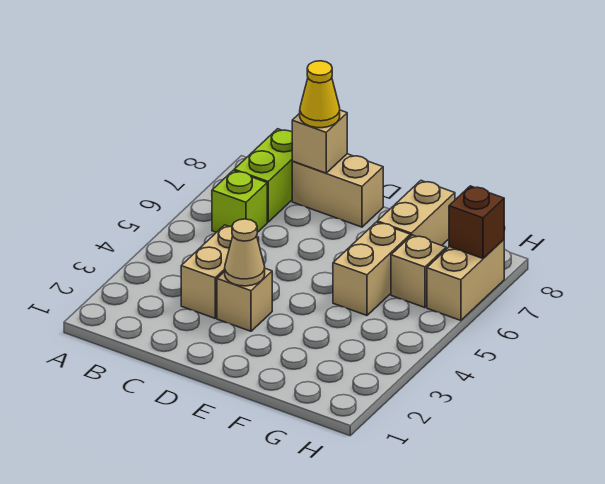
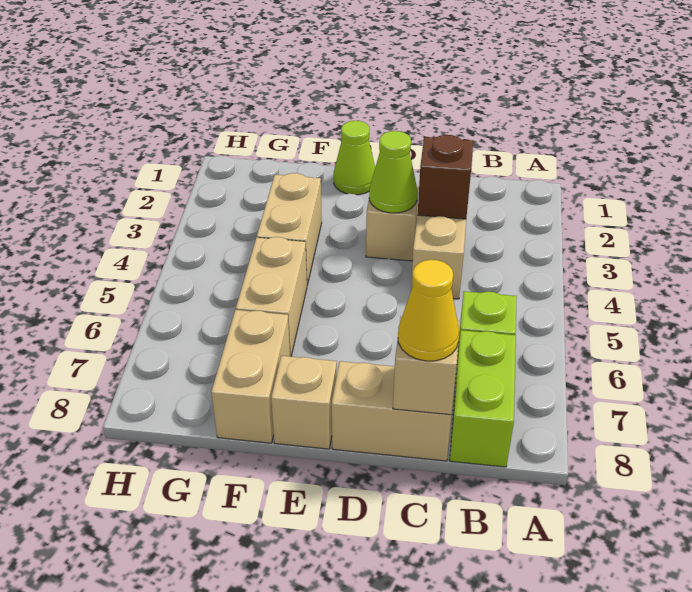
tan 1x1 cone [225,219,265,286] -> lime 1x1 cone [369,131,417,213]
none -> lime 1x1 cone [334,121,375,195]
tan 1x1 brick [391,235,446,308] -> tan 1x1 brick moved to [271,356,337,449]
tan 1x2 brick [427,240,504,321] -> tan 1x2 brick moved to [257,173,322,285]
brown 1x1 brick [449,186,504,258] -> brown 1x1 brick moved to [417,135,473,219]

